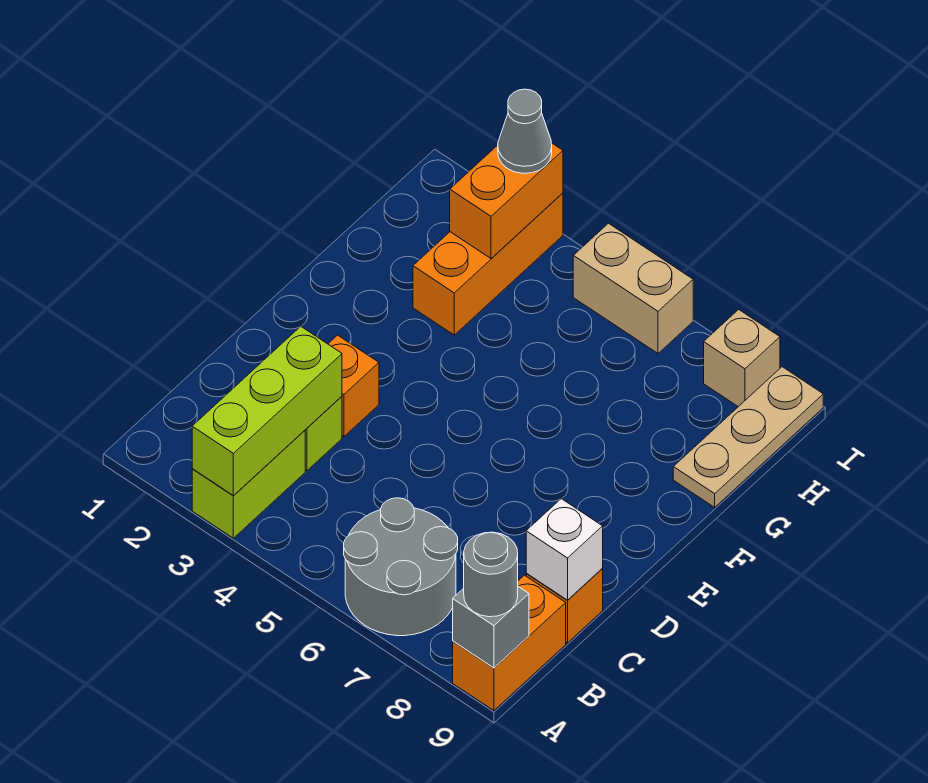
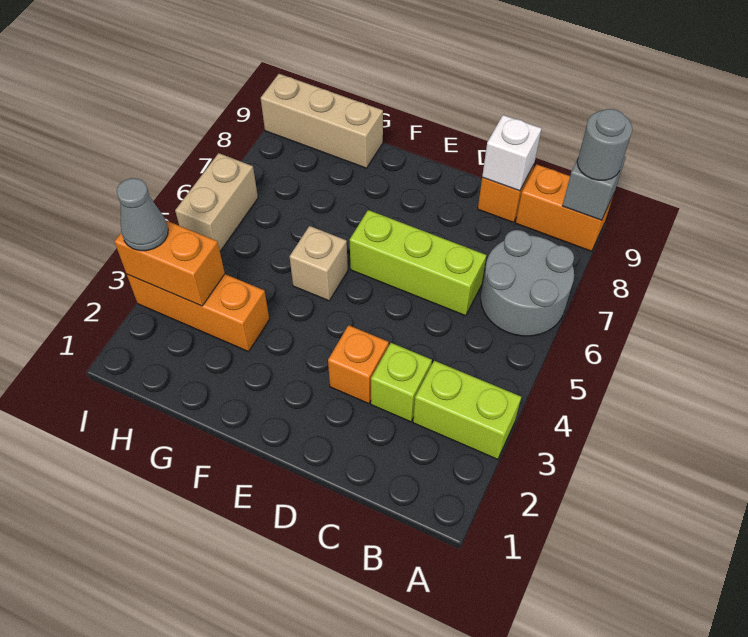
lime 1x3 brick [192,327,342,496] -> lime 1x3 brick moved to [350,210,486,316]
tan 1x3 plate [673,367,823,507] -> tan 1x3 brick [261,74,383,168]
tan 1x1 brick [704,310,780,407] -> tan 1x1 brick moved to [290,226,348,301]

